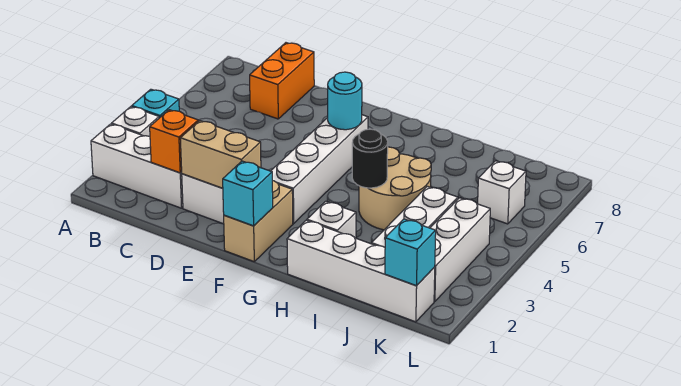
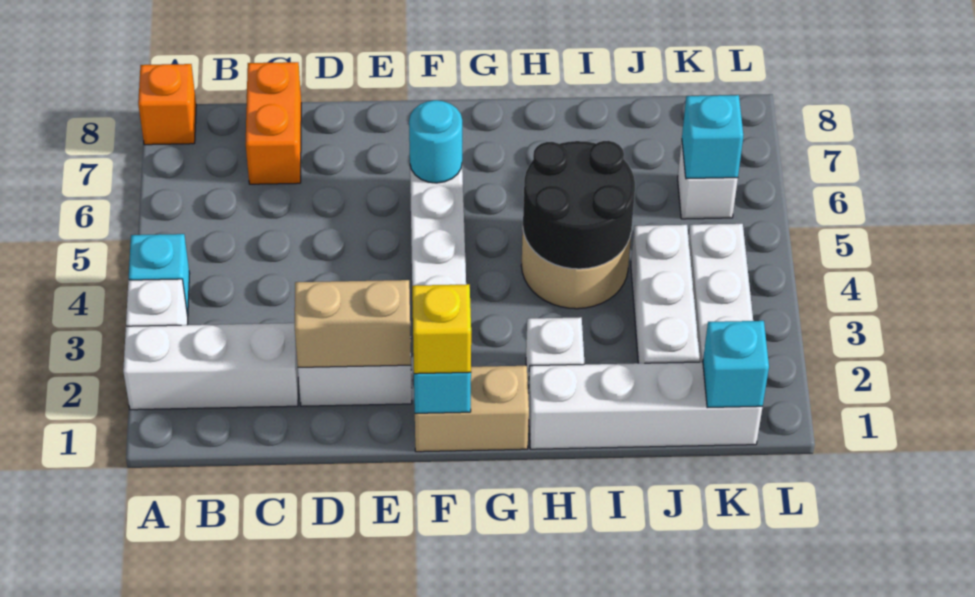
orange 1x1 brick [150,110,198,173] -> orange 1x1 brick moved to [138,64,196,145]
tan 1x2 brick [224,181,293,261] -> tan 1x2 brick turned to [415,366,529,452]
none -> yellow 1x1 brick [412,284,471,374]
black 1x1 round brick [352,129,388,188] -> black 2x2 round brick [523,141,635,269]
none -> cyan 1x1 brick [682,95,743,179]

